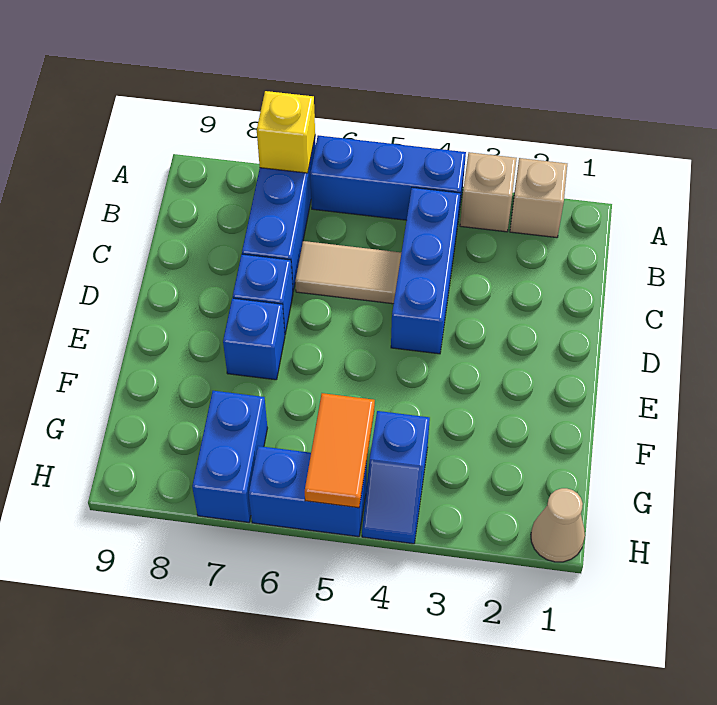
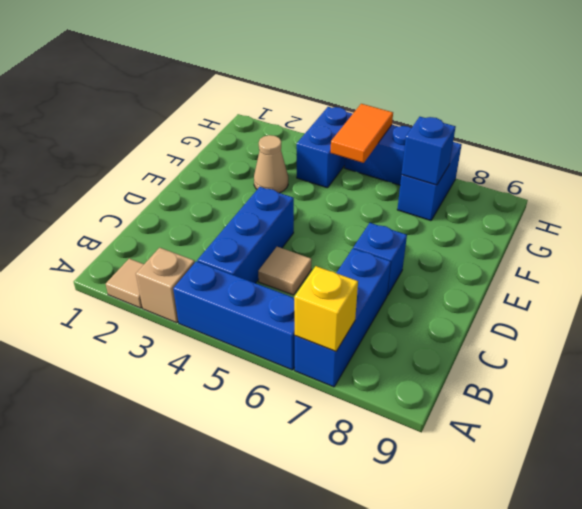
tan 1x1 brick [510,158,567,238] -> tan 1x1 tile [106,259,144,308]
tan 1x2 tile [295,241,402,304] -> tan 1x1 tile [258,247,312,295]
blue 1x1 brick [223,298,285,380] -> blue 1x1 brick moved to [402,117,456,185]
blue 1x2 slope [362,411,430,544] -> blue 1x2 brick [297,107,352,188]
tan 1x1 cone [531,488,585,562] -> tan 1x1 cone moved to [254,135,288,193]

